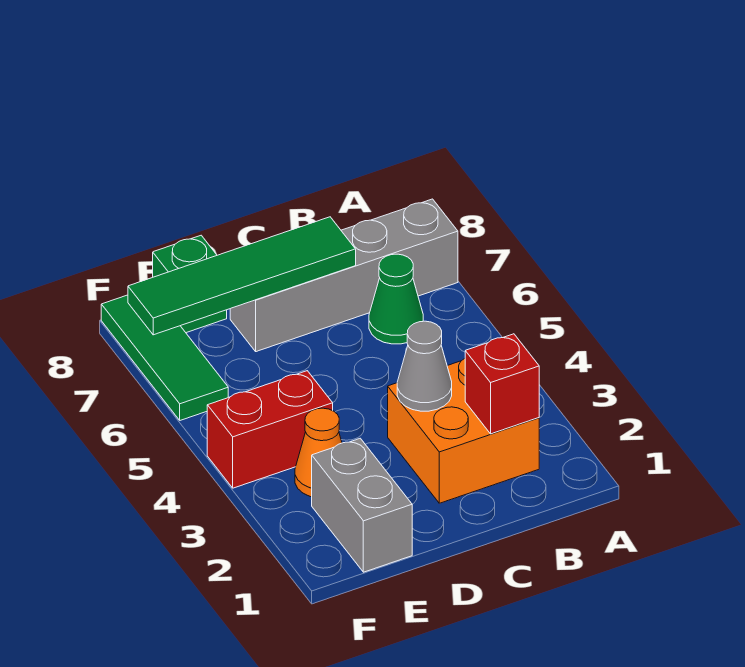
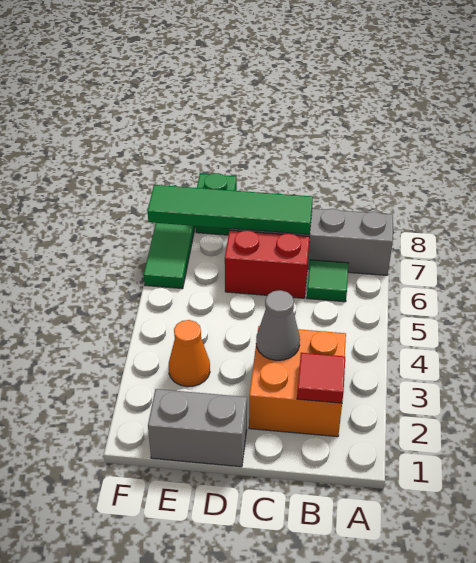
red 1x1 brick [465,334,539,434] -> red 1x1 tile [297,353,345,403]
green 1x1 cone [369,254,423,344] -> green 1x1 tile [307,260,349,302]
grey 1x2 brick [312,438,412,572] -> grey 1x2 brick turned to [148,389,247,467]
red 1x2 brick [207,371,333,488] -> red 1x2 brick moved to [225,230,309,298]

